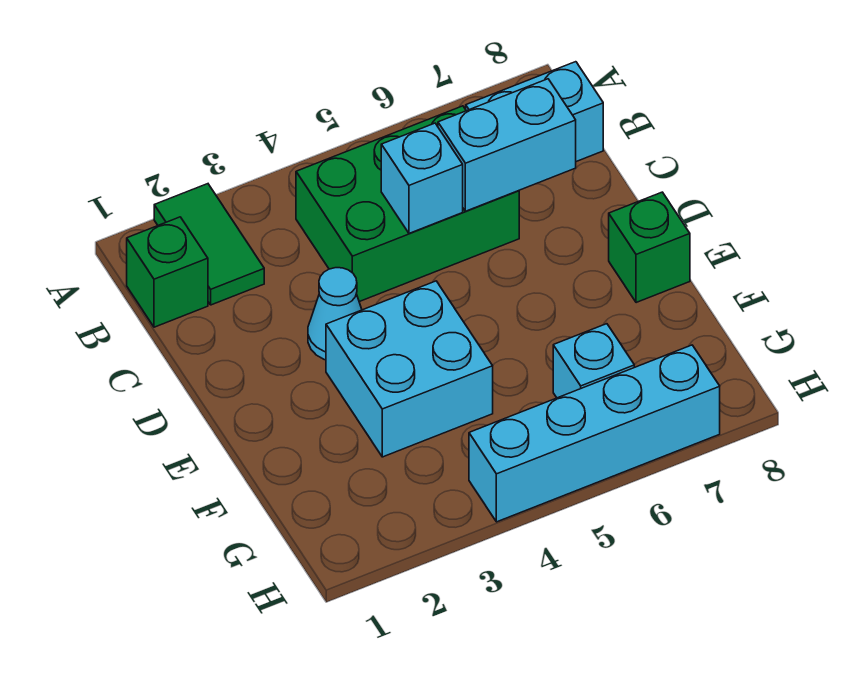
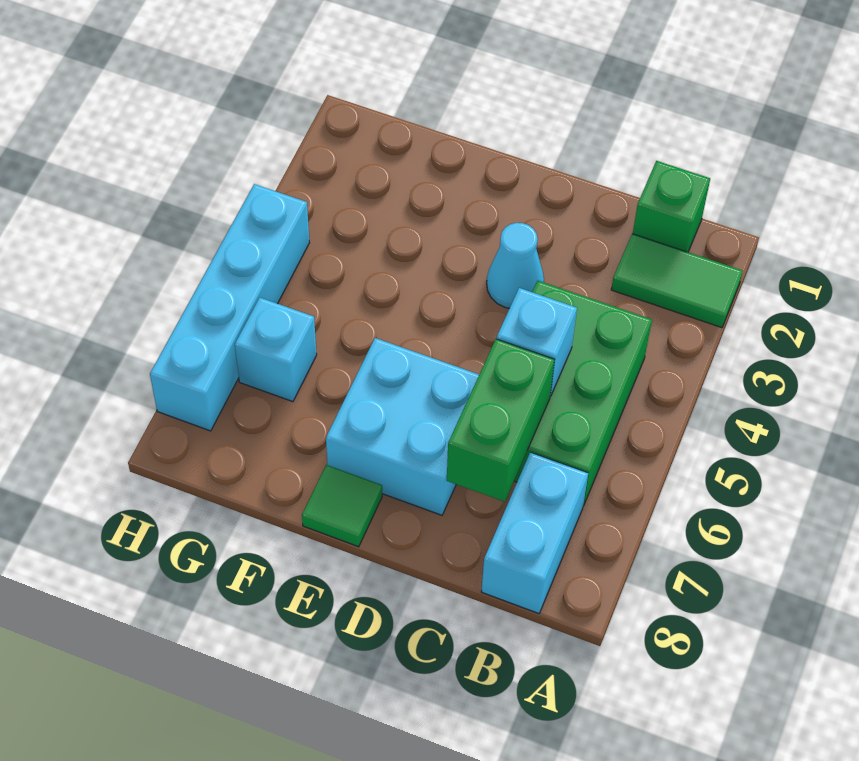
cyan 1x2 brick [438,79,576,211] -> green 1x2 brick [447,339,554,502]
cyan 2x2 brick [326,281,493,457] -> cyan 2x2 brick moved to [326,338,479,515]
green 1x1 brick [609,192,690,303] -> green 1x1 tile [302,465,382,547]

